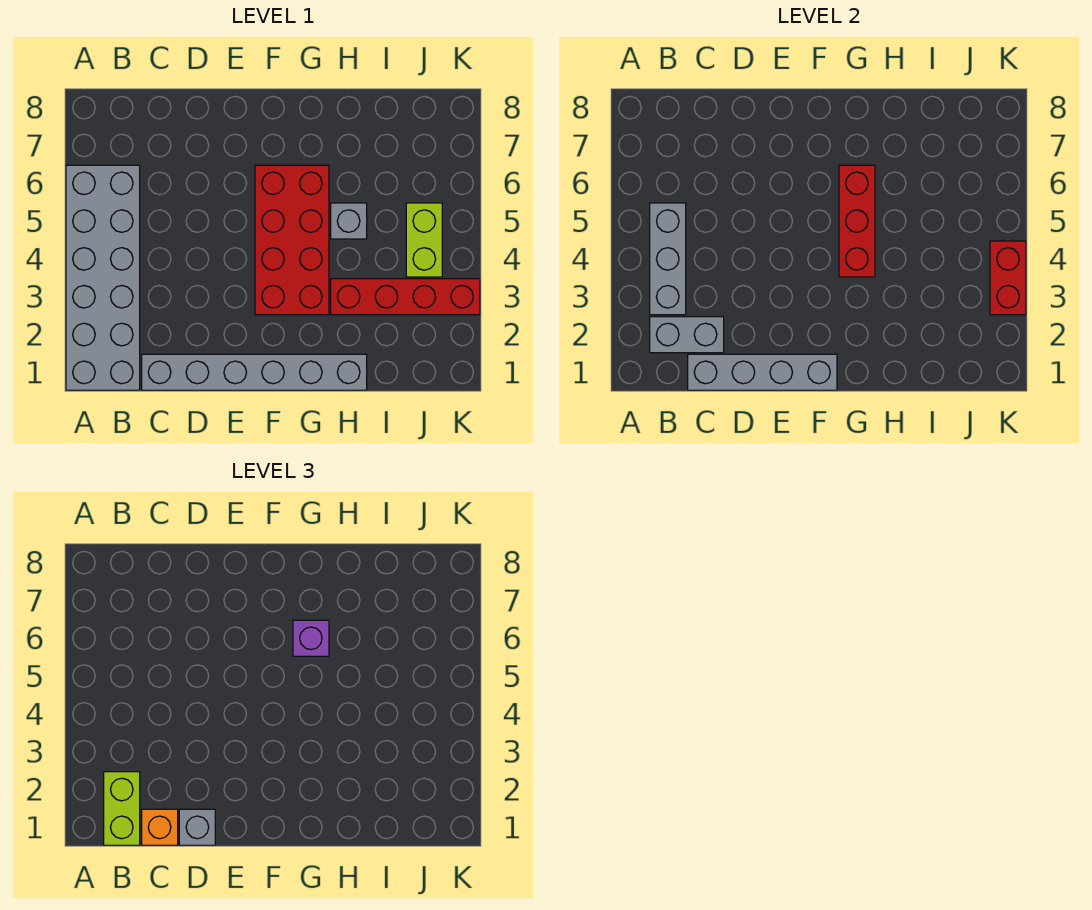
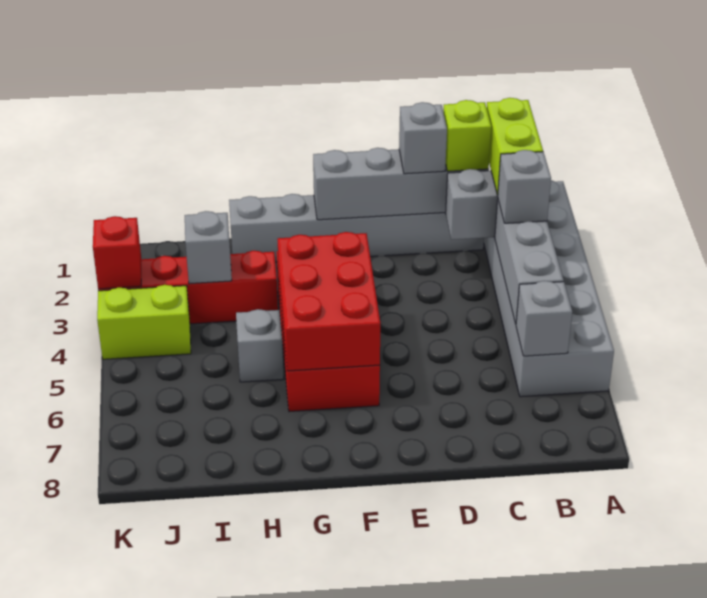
none -> grey 1x1 brick [498,150,551,223]
none -> grey 1x1 brick [516,281,572,356]
orange 1x1 brick [142,809,178,845] -> lime 1x1 brick [443,100,491,171]
red 1x3 brick [839,165,875,277] -> red 2x3 brick [278,232,380,371]
purple 1x1 brick [293,620,329,656] -> none
none -> grey 1x1 brick [185,211,232,284]
lime 1x2 brick [406,203,442,277] -> lime 1x2 brick turned to [97,285,191,359]
red 1x2 brick [990,241,1026,315] -> red 1x1 brick [93,216,141,289]

